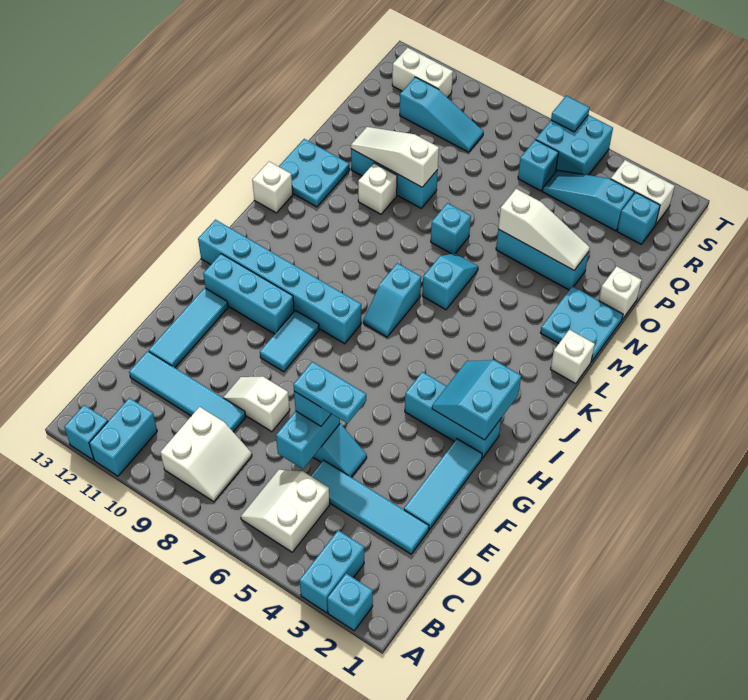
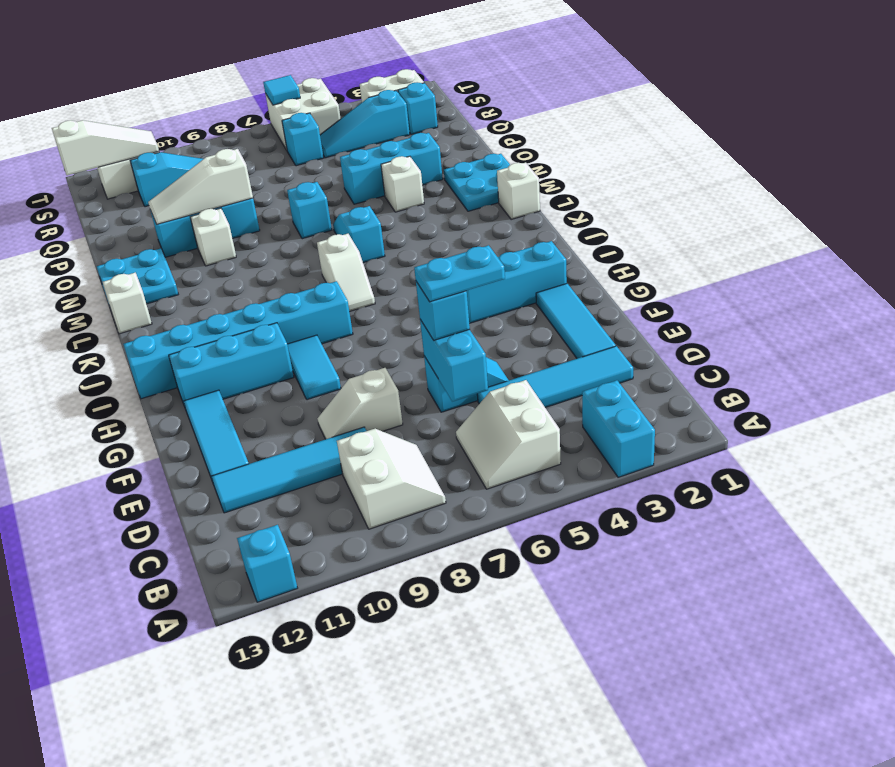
cyan 1x1 brick [327,573,373,631] -> none
cyan 1x2 brick [89,398,157,476] -> none
cyan 2x2 slope [432,360,521,440] -> none
cyan 1x2 slope [363,263,421,337] -> white 1x2 slope [317,234,375,312]
white 1x1 brick [599,266,642,319] -> white 1x1 brick moved to [381,156,424,212]
white 1x3 slope [498,189,590,270] -> white 1x3 slope moved to [52,120,159,175]
cyan 2x2 brick [536,115,613,175] -> white 2x2 brick [265,78,341,150]

